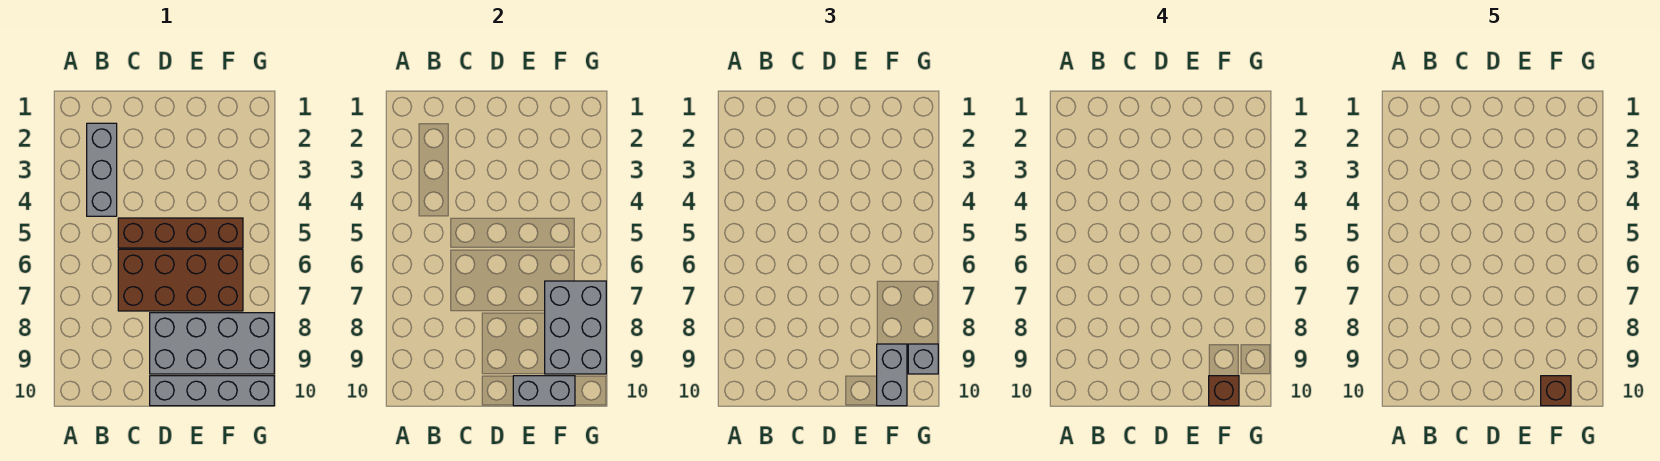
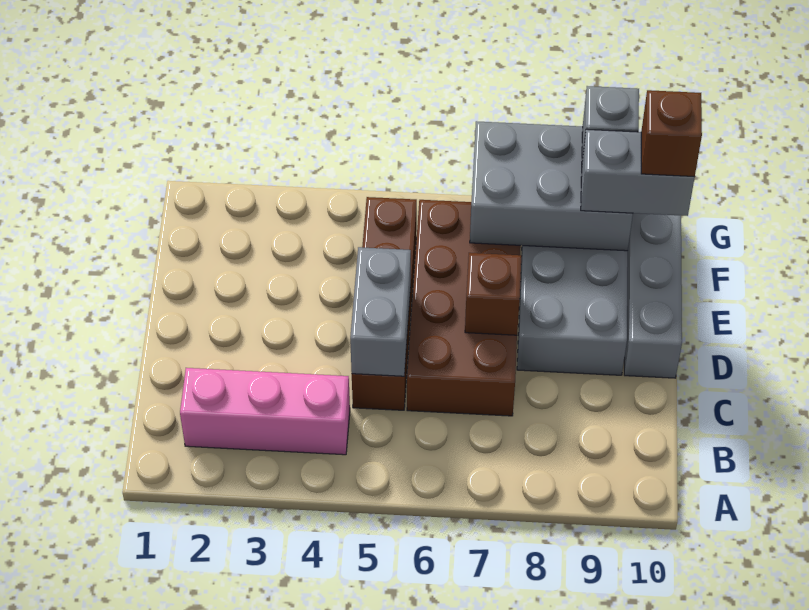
grey 1x3 brick [87,123,117,216] -> pink 1x3 brick [180,368,350,455]
grey 1x2 brick [513,376,575,406] -> grey 1x2 brick moved to [350,247,411,376]
brown 1x1 brick [1541,376,1571,406] -> brown 1x1 brick moved to [465,253,521,335]

